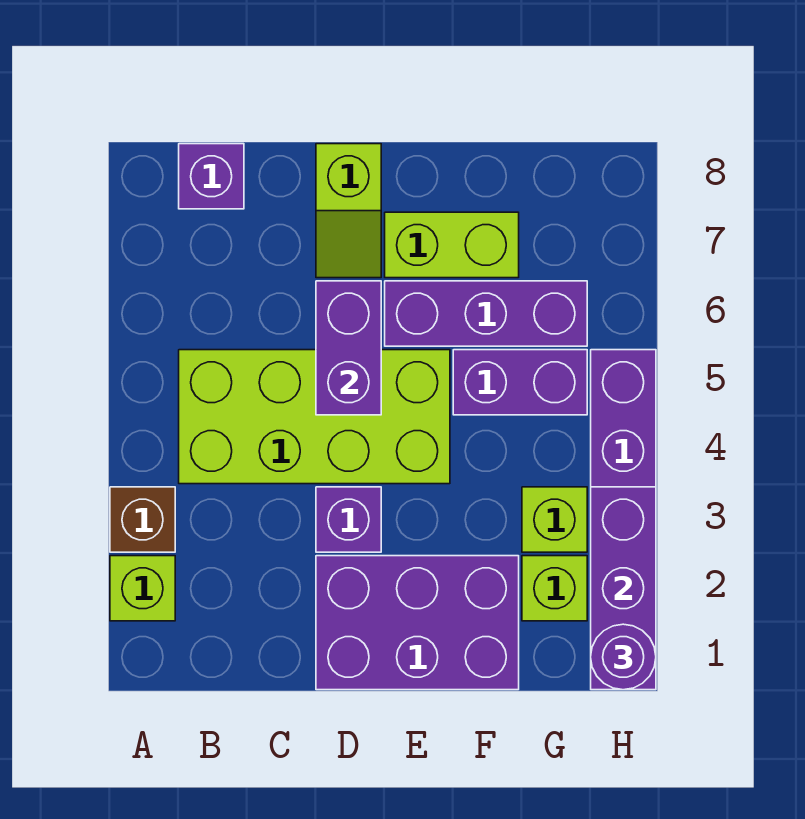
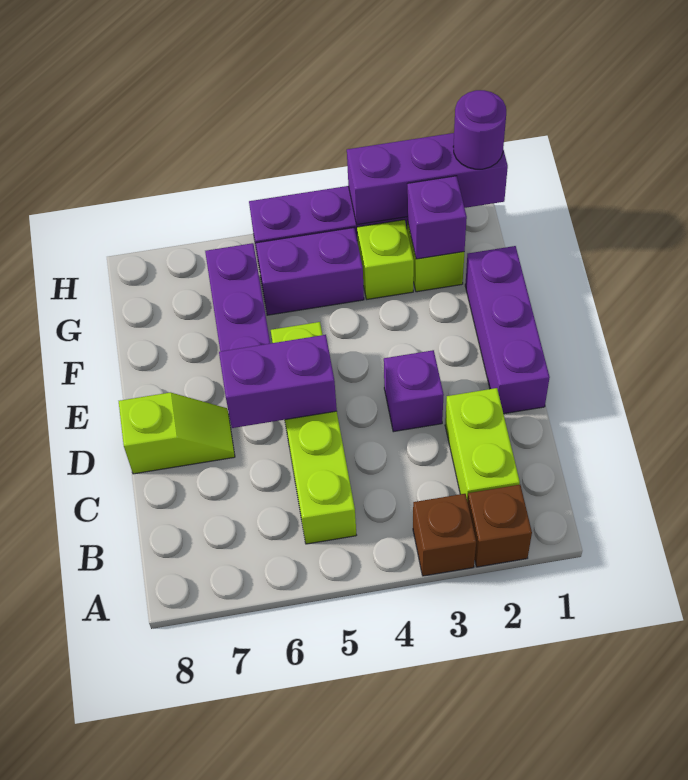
lime 1x1 brick [110,556,175,621] -> brown 1x1 brick [468,485,532,567]
lime 2x4 brick [179,350,450,484] -> lime 1x4 brick [271,322,356,544]
purple 1x1 brick [179,144,244,209] -> purple 1x1 brick moved to [407,176,467,259]
purple 2x3 brick [316,556,519,690] -> purple 1x3 brick [465,246,550,414]
lime 1x2 brick [385,212,519,278] -> lime 1x2 brick moved to [445,388,520,502]
purple 1x2 brick [453,350,587,415] -> purple 1x2 brick turned to [256,228,364,315]

